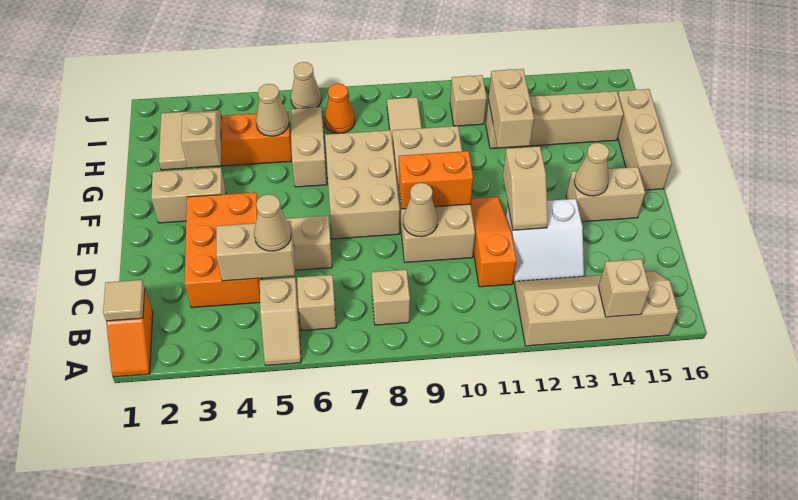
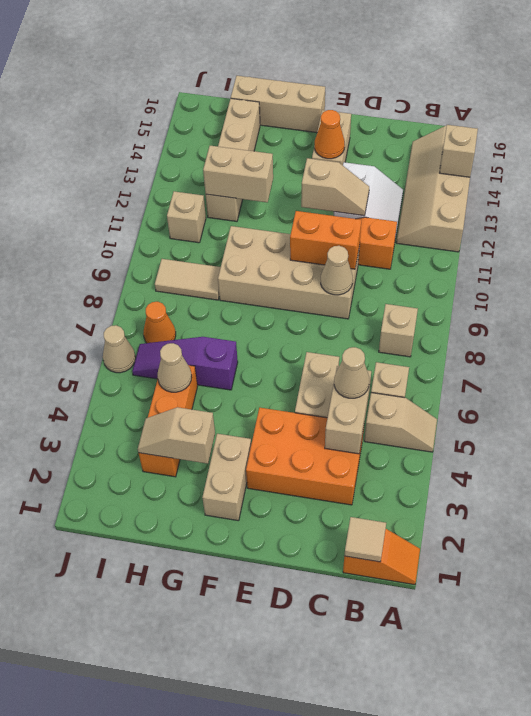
tan 2x3 brick [325,130,400,239] -> none
orange 1x2 brick [399,151,473,209] -> orange 1x2 brick turned to [290,211,361,269]
tan 1x1 cone [574,143,609,196] -> orange 1x1 cone [315,110,345,159]
tan 1x3 slope [291,107,327,187] -> purple 1x3 slope [132,337,238,390]
tan 1x2 tile [159,111,192,170] -> none

